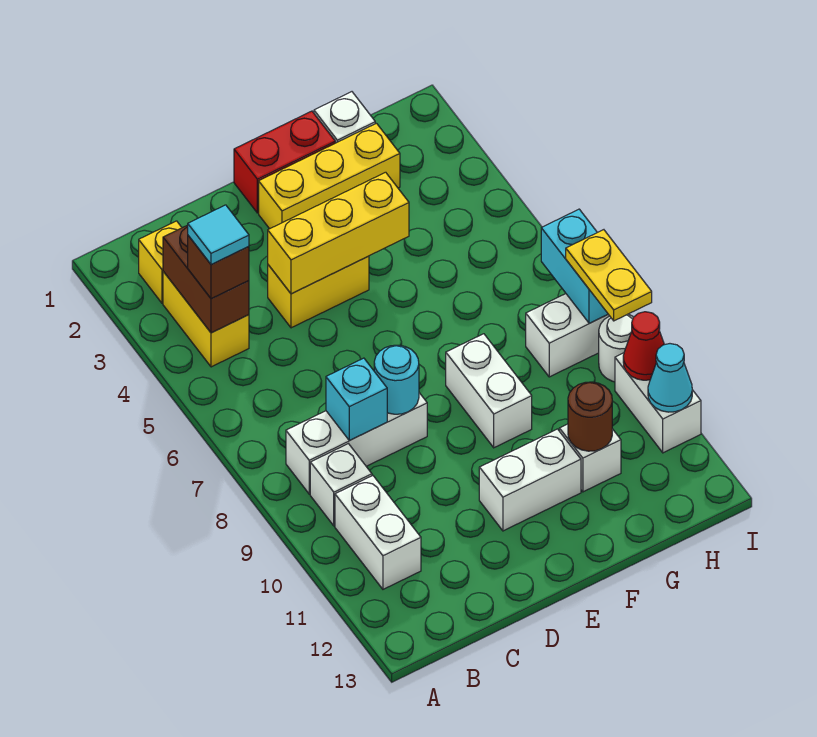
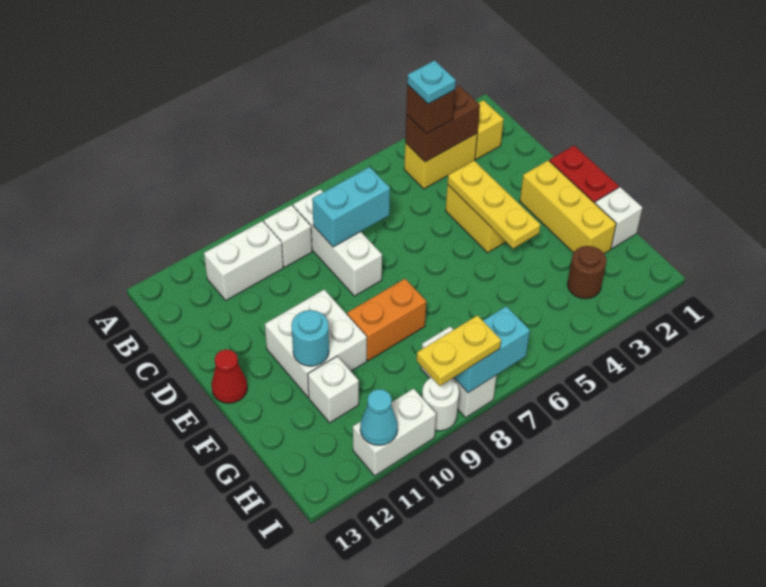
cyan 1x1 tile [188,205,249,265] -> cyan 1x1 plate [407,60,456,104]
cyan 1x1 brick [326,358,387,441] -> cyan 1x2 brick [312,167,390,247]
yellow 1x3 brick [268,172,409,294] -> yellow 1x3 plate [447,161,540,249]
cyan 1x1 round brick [374,345,419,414] -> cyan 1x1 round brick moved to [291,310,329,366]
white 1x2 brick [479,429,581,531] -> white 2x2 brick [265,290,367,397]
white 1x2 brick [446,334,532,448] -> orange 1x2 brick [347,279,426,361]
brown 1x1 round brick [568,382,612,451] -> brown 1x1 round brick moved to [567,246,606,299]
red 1x1 cone [623,312,664,380] -> red 1x1 cone moved to [211,349,247,403]

